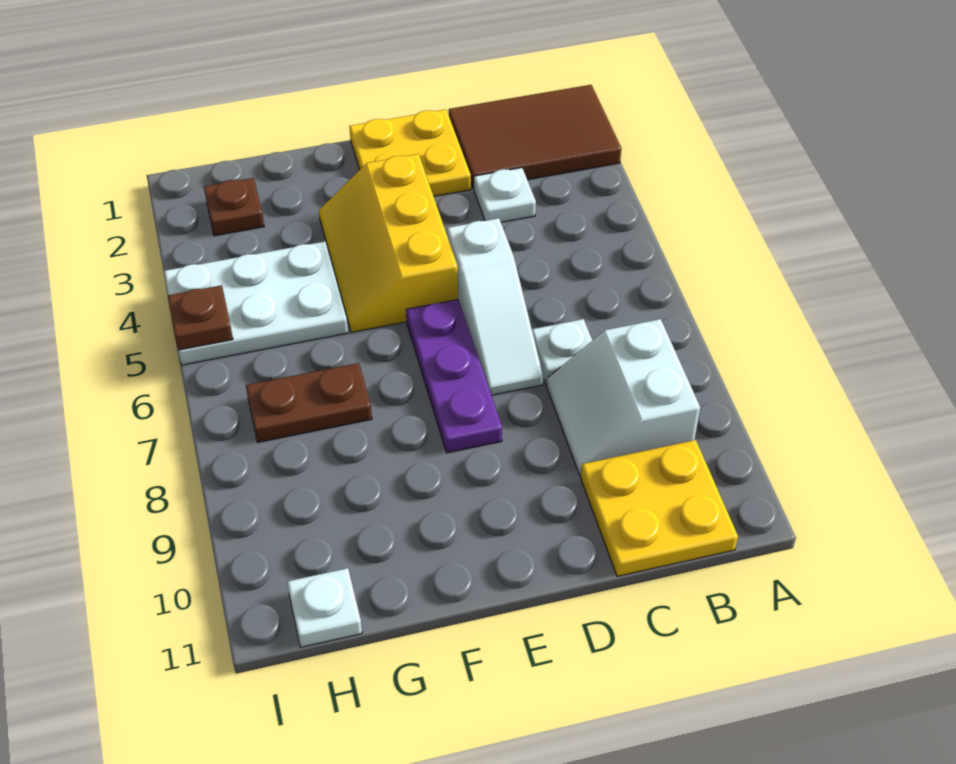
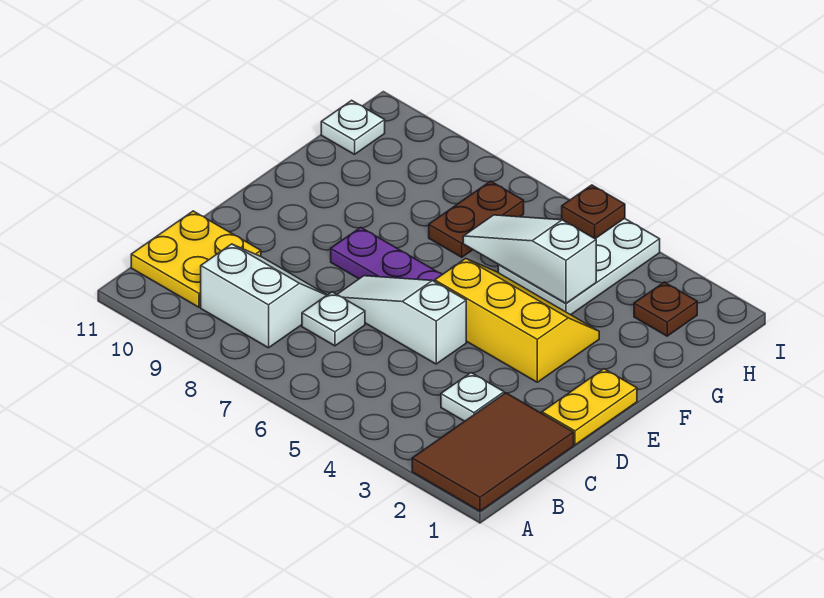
yellow 2x2 plate [349,109,471,196] -> yellow 1x2 plate [542,369,637,445]
none -> white 1x3 slope [463,215,596,303]

